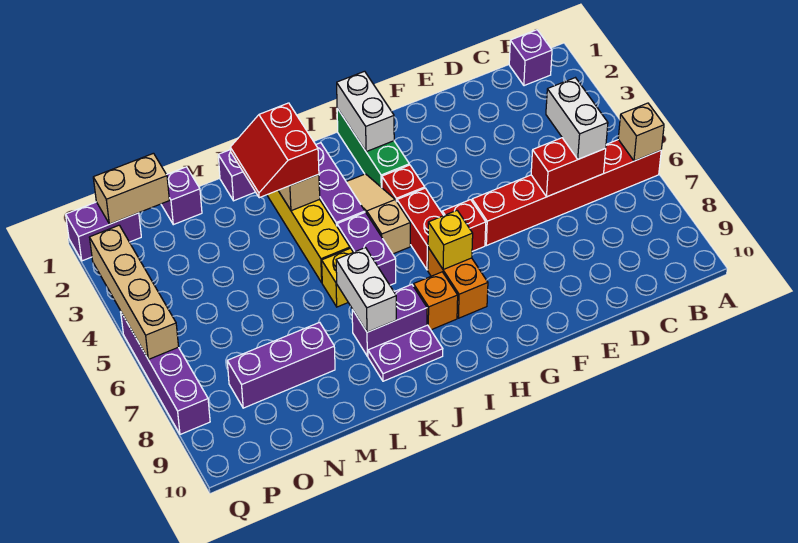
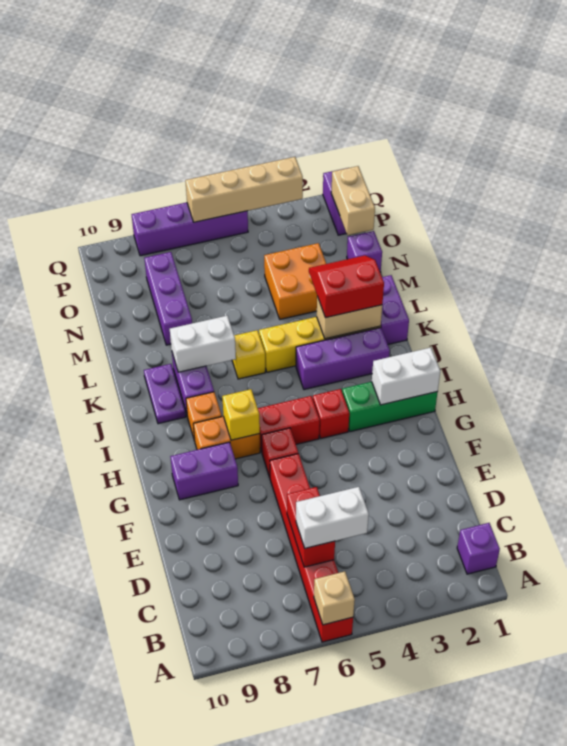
tan 1x3 slope [346,174,410,254] -> none
purple 1x2 brick [337,212,396,285] -> purple 1x2 brick moved to [170,442,238,500]
none -> orange 2x2 brick [264,243,326,319]

